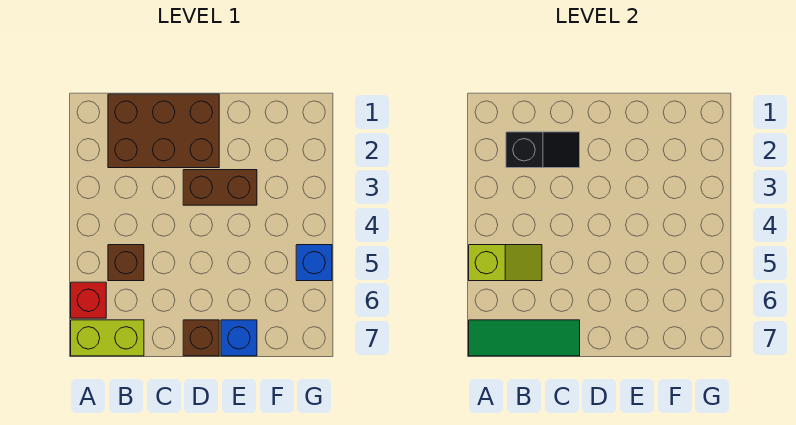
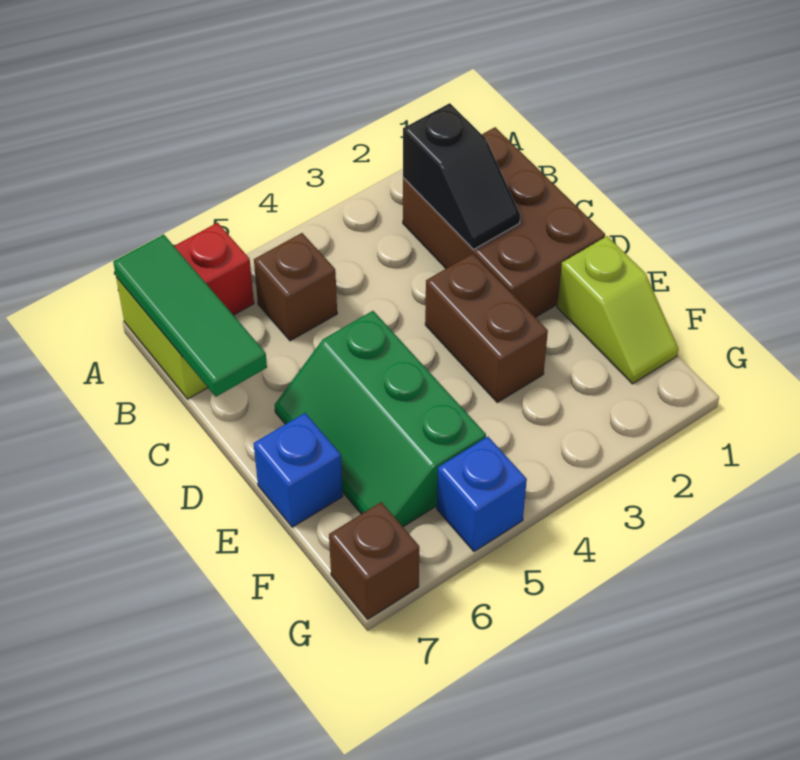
lime 1x2 slope [469,245,542,281] -> lime 1x2 slope moved to [557,236,678,384]
none -> green 2x3 slope [275,311,486,527]
brown 1x1 brick [183,320,219,356] -> brown 1x1 brick moved to [329,502,419,619]

